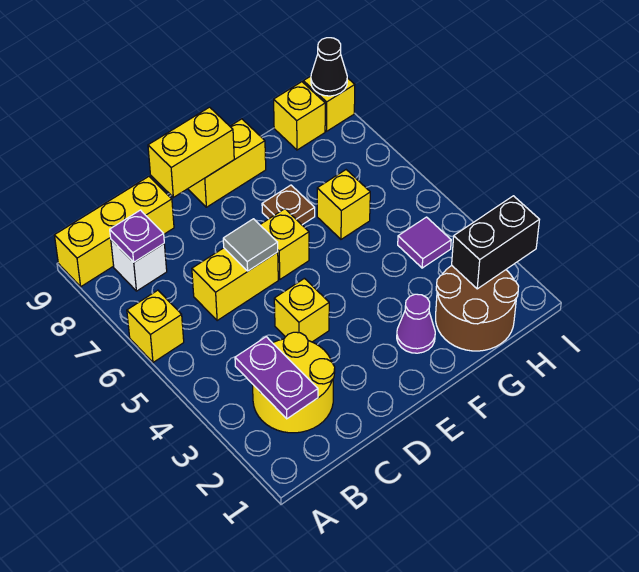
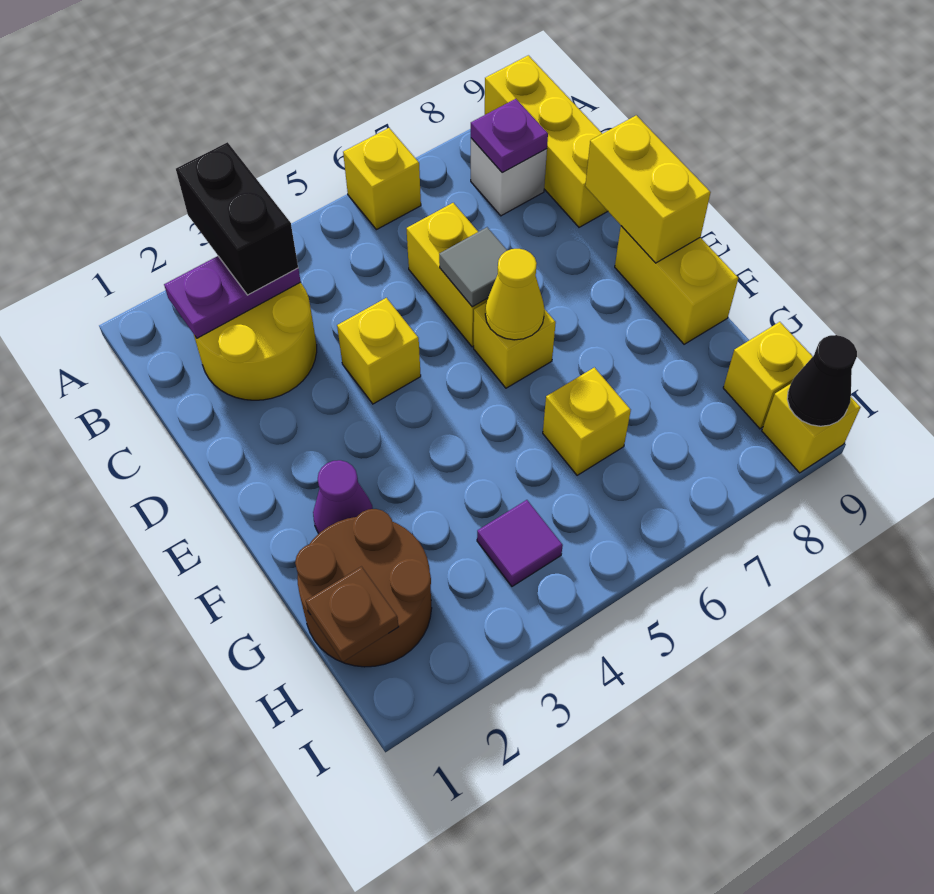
none -> yellow 1x1 cone [485,249,545,340]
brown 1x1 plate [262,185,315,225] -> brown 1x1 plate moved to [306,567,399,662]
black 1x2 brick [452,196,539,289] -> black 1x2 brick moved to [176,142,298,295]

